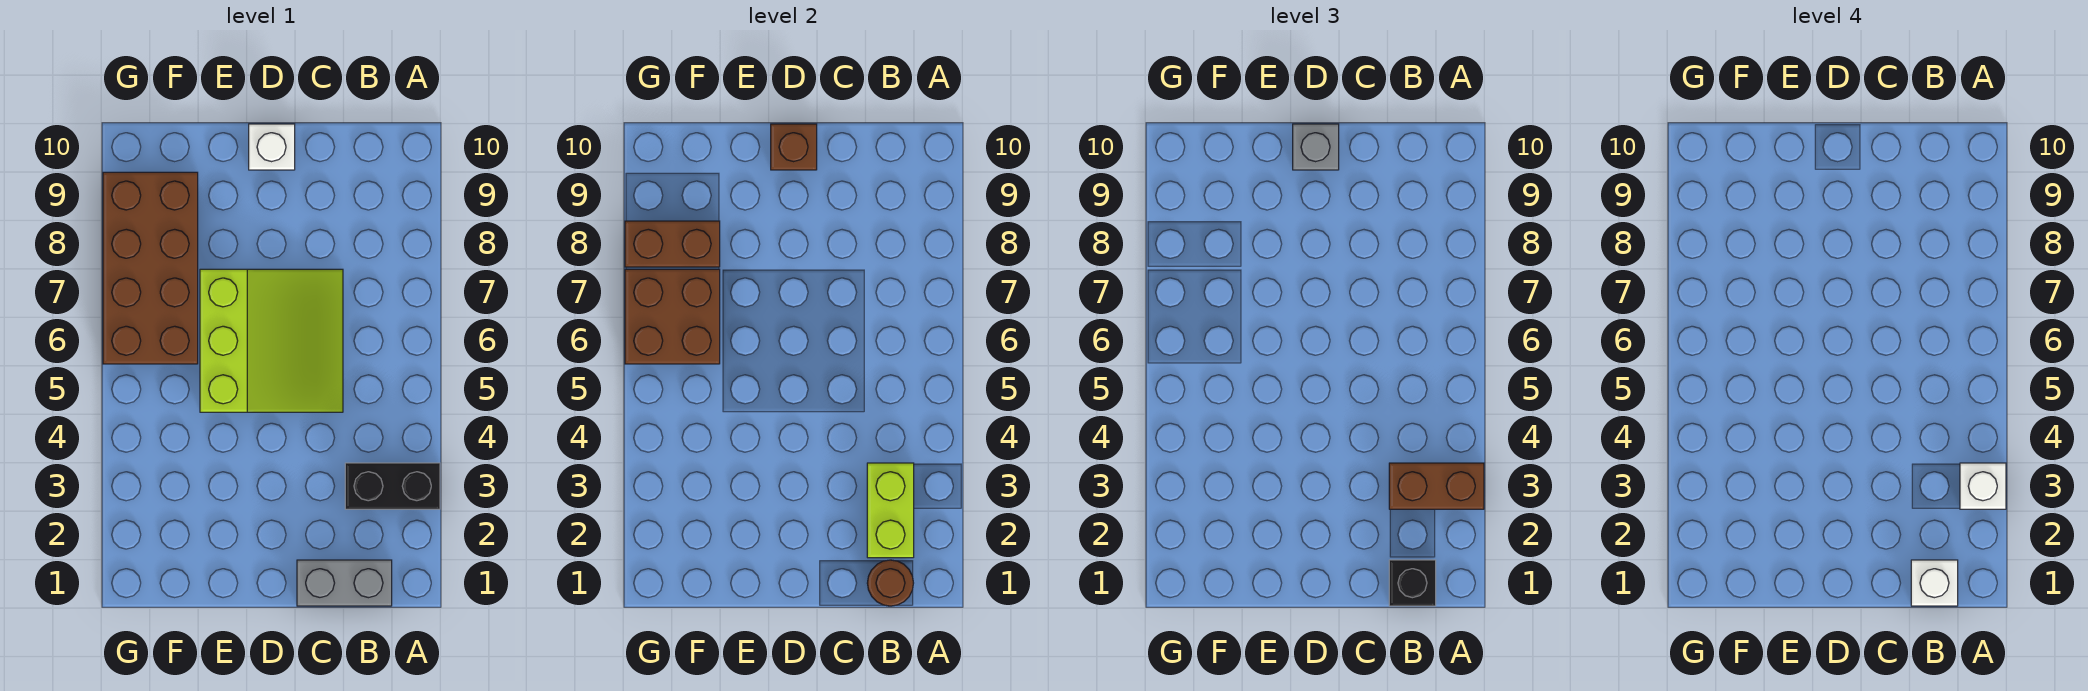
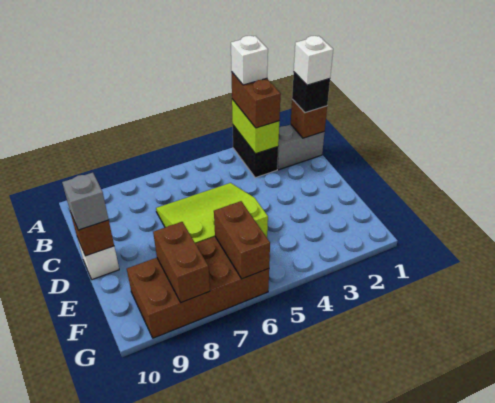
grey 1x2 brick [297,560,392,606] -> grey 1x2 brick turned to [277,124,325,170]
brown 1x1 round brick [867,560,913,606] -> brown 1x1 brick [291,99,327,138]
lime 1x2 brick [867,463,914,558] -> lime 1x2 brick turned to [232,99,279,154]
brown 2x2 brick [625,269,720,364] -> brown 1x2 brick [214,201,270,279]

